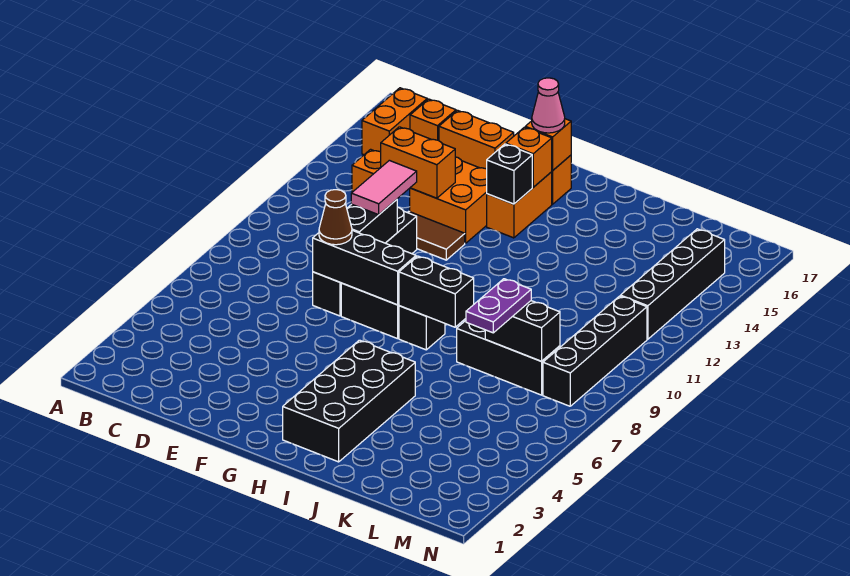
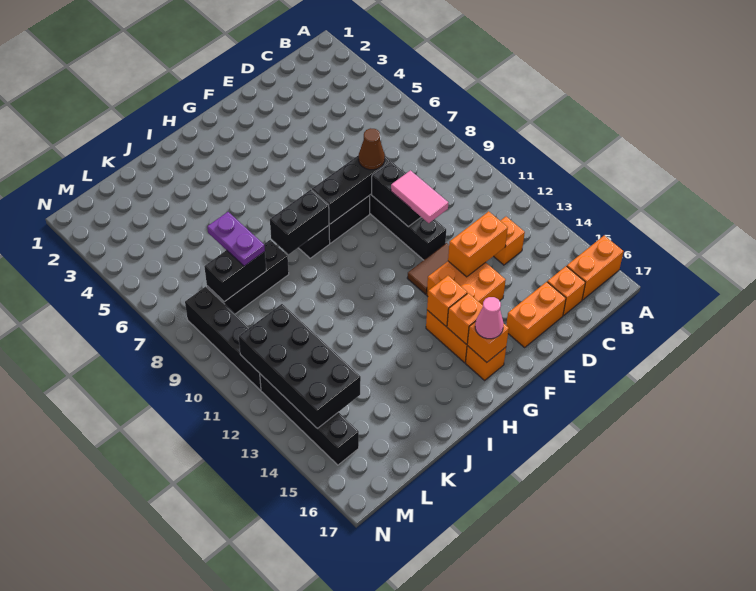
orange 1x2 brick [362,88,427,155] -> orange 1x2 brick turned to [567,236,623,300]
black 1x1 brick [487,144,532,204] -> orange 1x1 brick [427,276,467,326]
black 2x4 brick [283,340,415,462] -> black 2x4 brick moved to [239,304,361,428]

